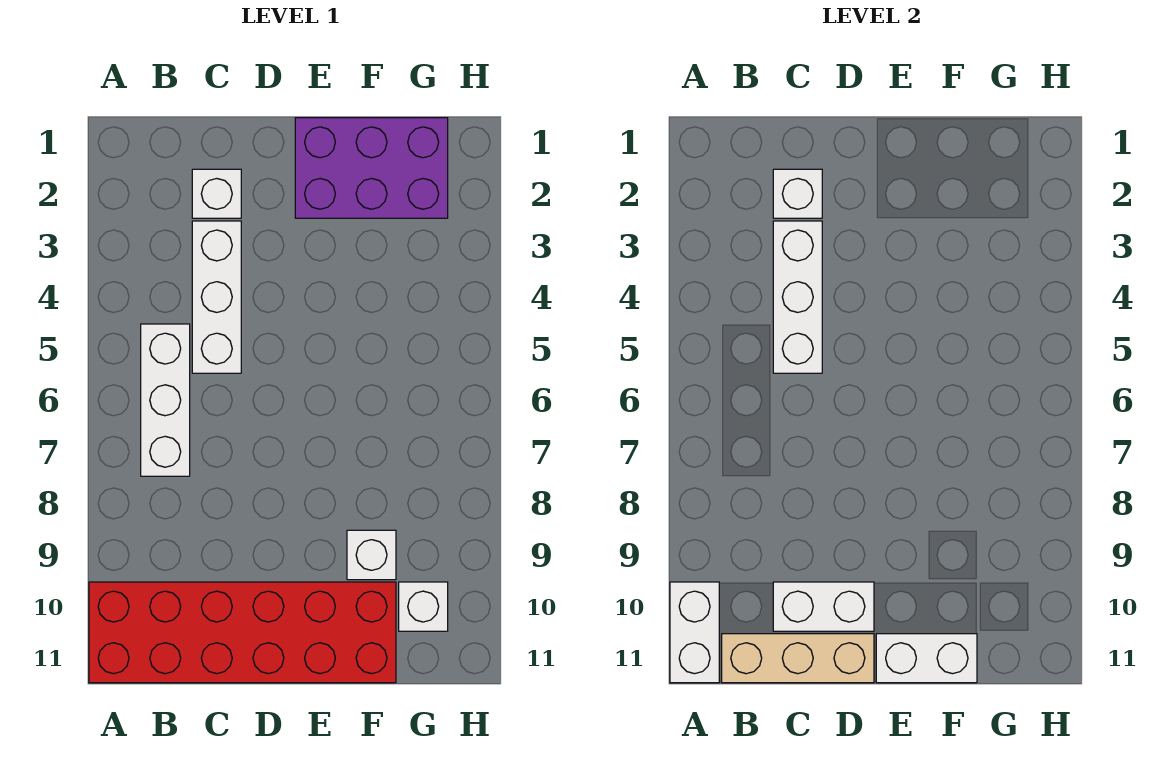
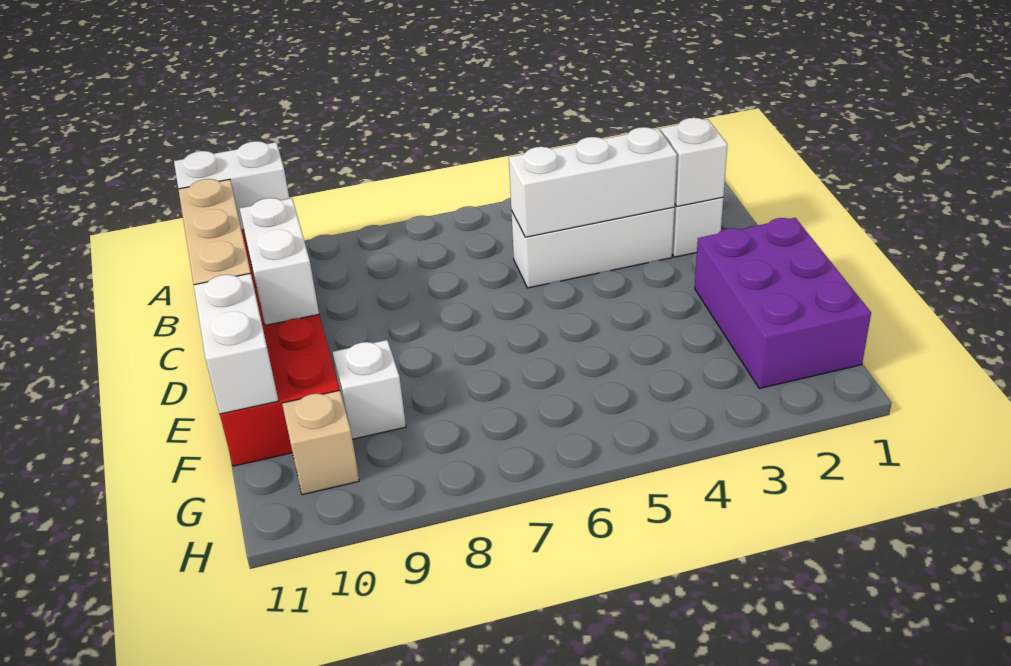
white 1x3 brick [141,324,190,476] -> none
white 1x1 brick [399,582,448,631] -> tan 1x1 brick [282,391,359,495]

